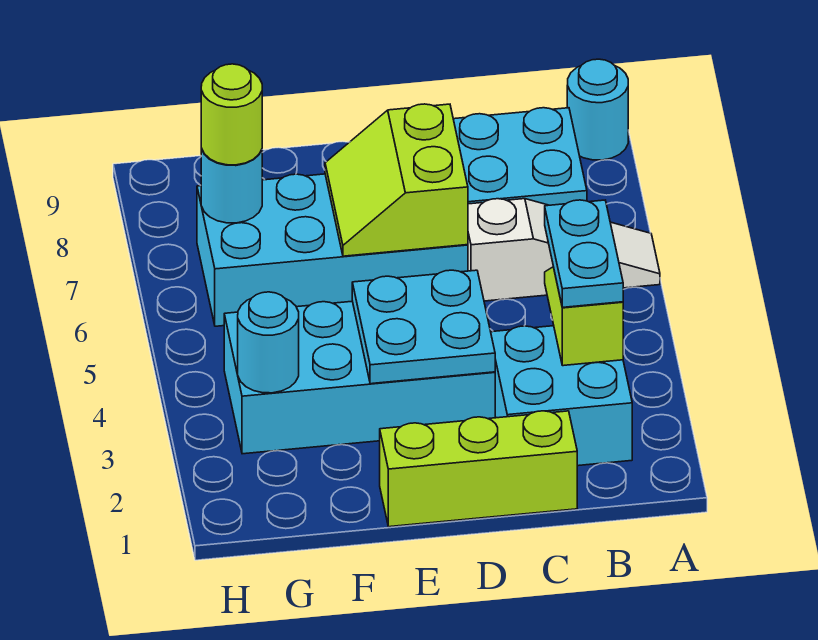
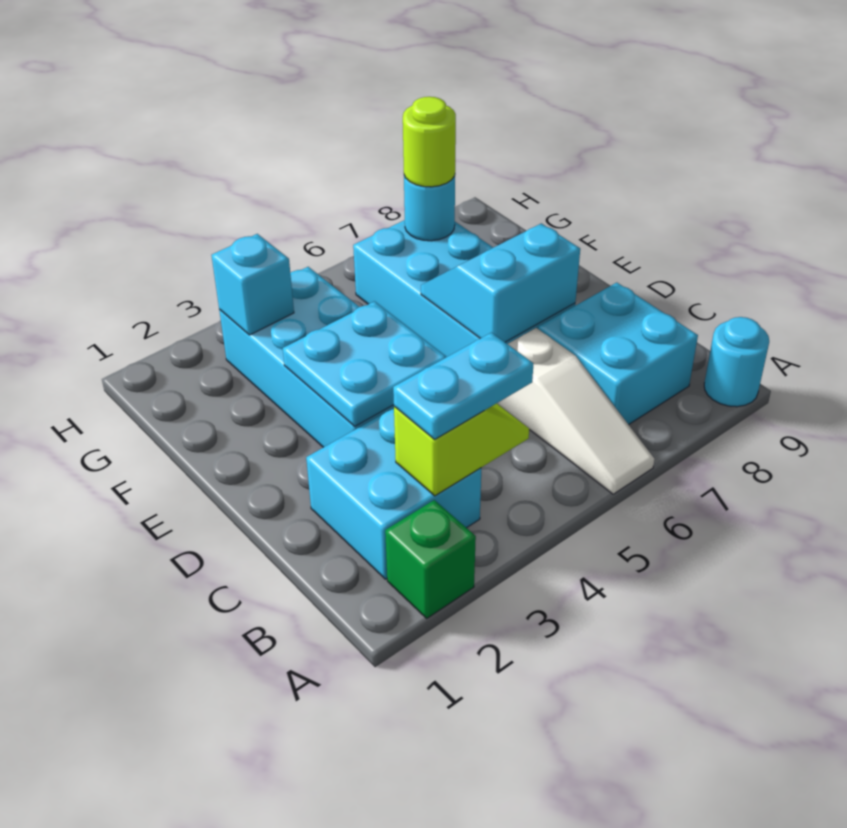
none -> green 1x1 brick [385,500,476,618]
lime 1x3 brick [380,411,577,527] -> none
lime 2x2 slope [325,104,468,256] -> cyan 2x2 slope [421,223,580,342]
cyan 1x1 round brick [238,292,299,393] -> cyan 1x1 brick [212,234,294,335]

